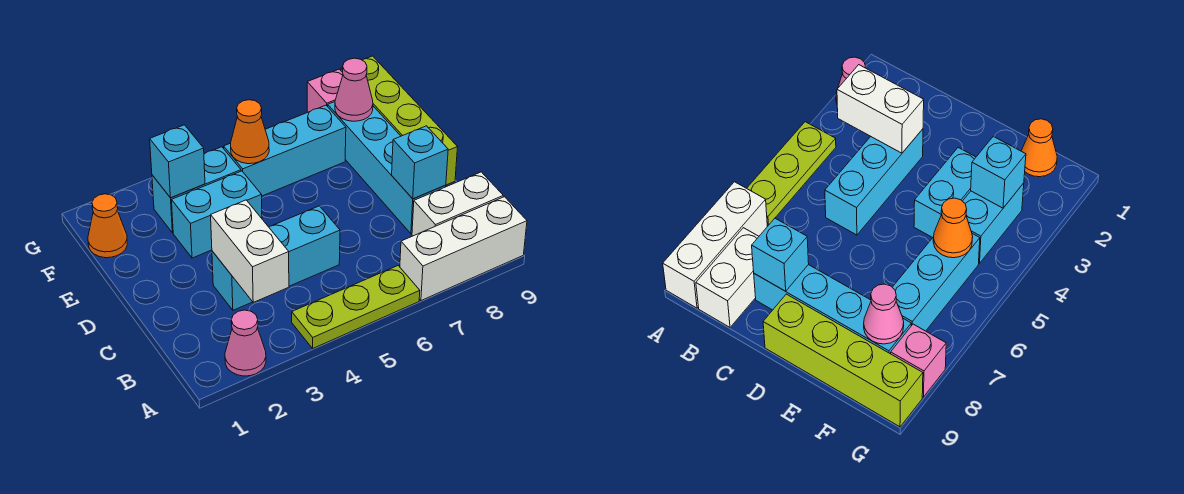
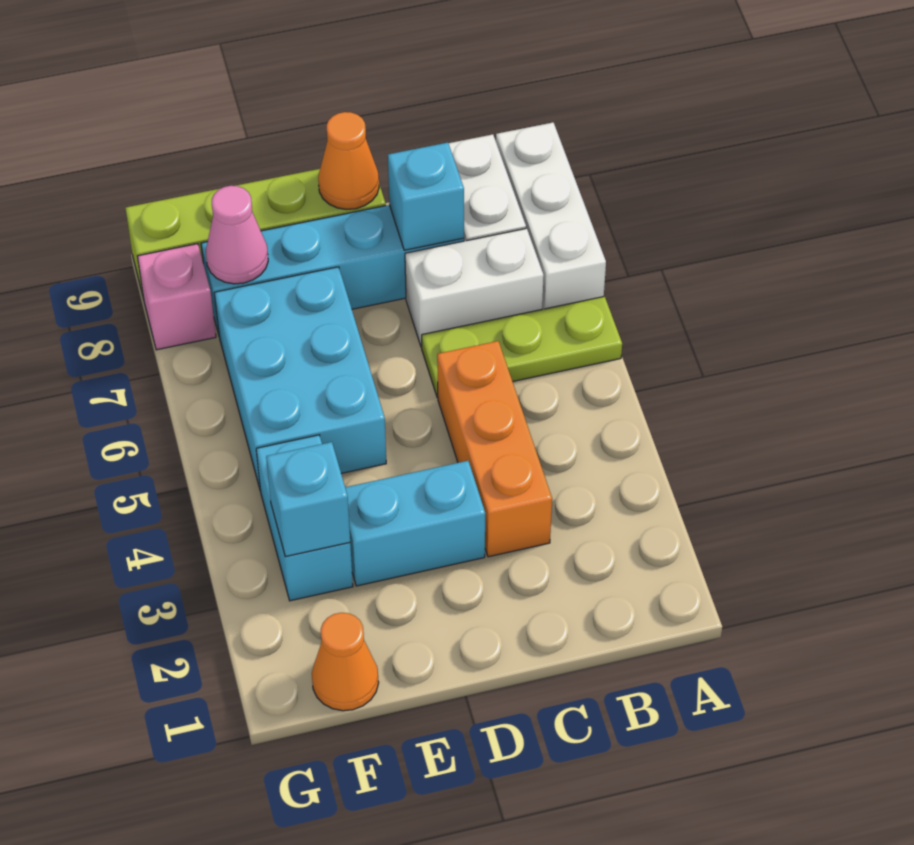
pink 1x1 cone [225,310,266,376] -> none
lime 1x3 plate [292,266,420,348] -> lime 1x3 plate turned to [422,296,622,398]
white 1x2 brick [211,200,289,302] -> white 1x2 brick moved to [405,228,544,347]
cyan 1x3 brick [212,206,340,310] -> orange 1x3 brick [437,341,552,557]
cyan 1x2 brick [172,171,262,258] -> cyan 1x2 brick turned to [345,461,485,586]
cyan 1x3 brick [224,105,346,196] -> cyan 2x3 brick [214,267,386,491]
orange 1x1 cone [231,100,269,164] -> orange 1x1 cone moved to [318,112,379,209]

